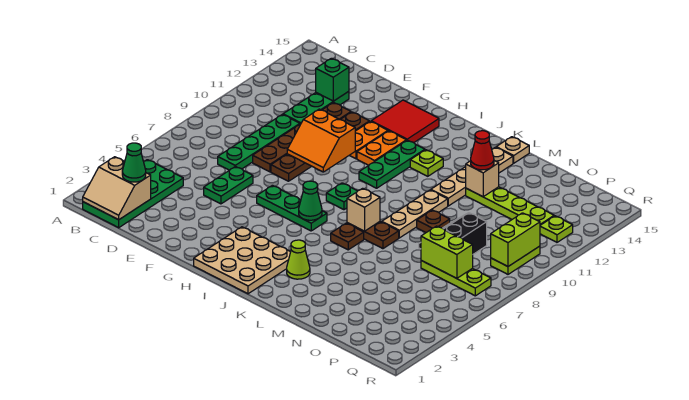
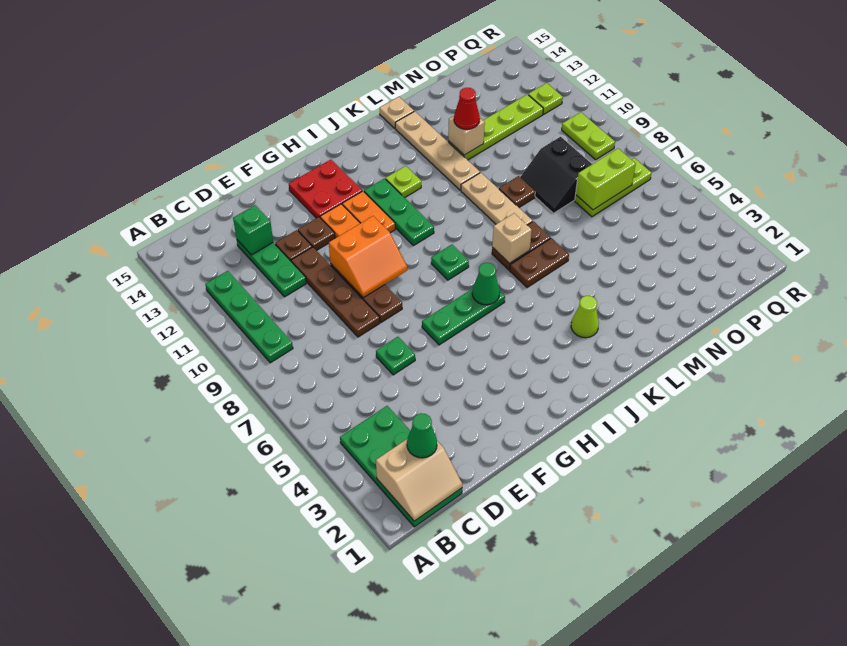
green 1x4 plate [218,114,300,170] -> green 1x4 plate moved to [205,271,293,363]
green 1x2 plate [204,166,253,204] -> green 1x1 plate [376,337,415,375]
red 2x2 tile [371,100,439,143] -> red 2x2 plate [289,160,362,218]
tan 3x3 plate [194,227,290,294] -> none
brown 1x1 plate [331,223,364,250] -> brown 1x2 plate [510,238,569,288]
lime 1x2 brick [491,213,540,266] -> none

